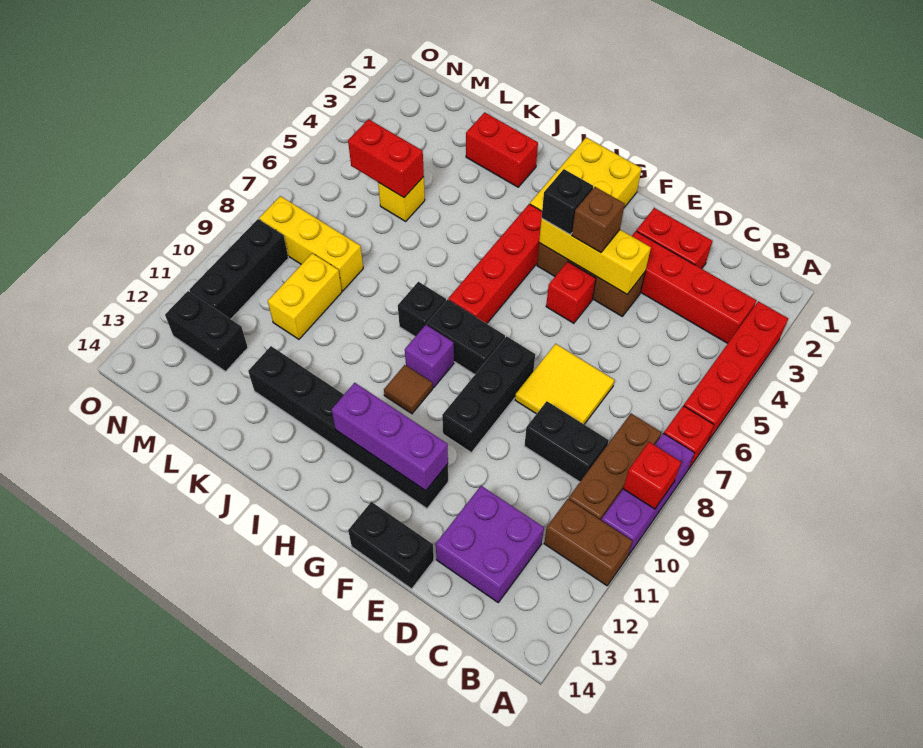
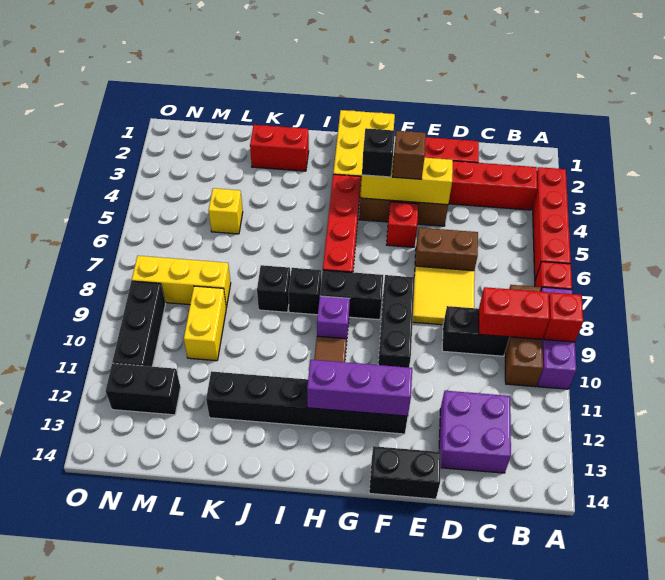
brown 1x2 brick [544,499,632,586] -> brown 1x2 brick moved to [415,228,478,271]
none -> black 1x1 brick [257,265,290,312]
red 1x2 brick [348,119,424,197] -> red 1x2 brick moved to [479,287,550,339]

